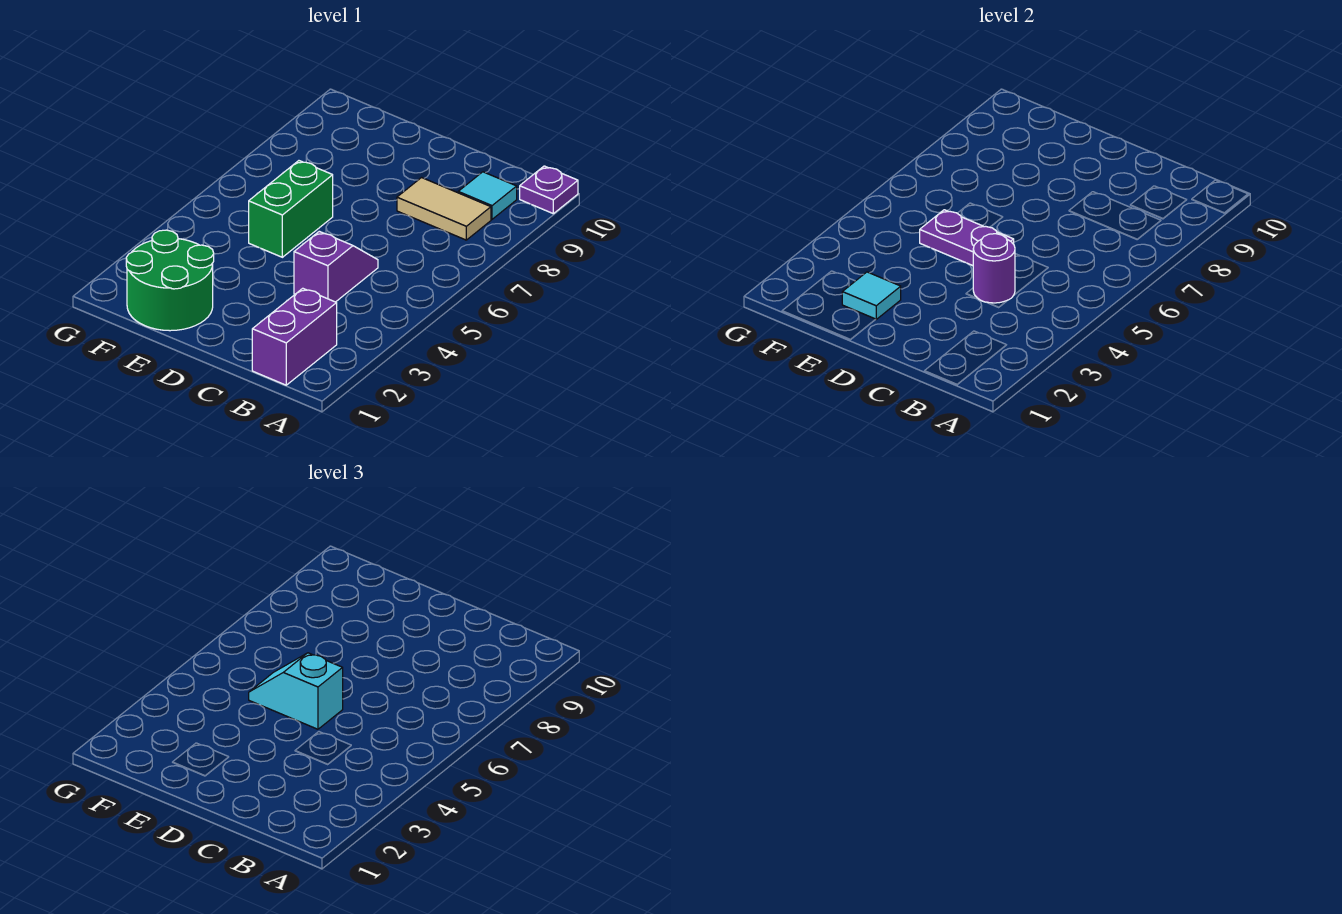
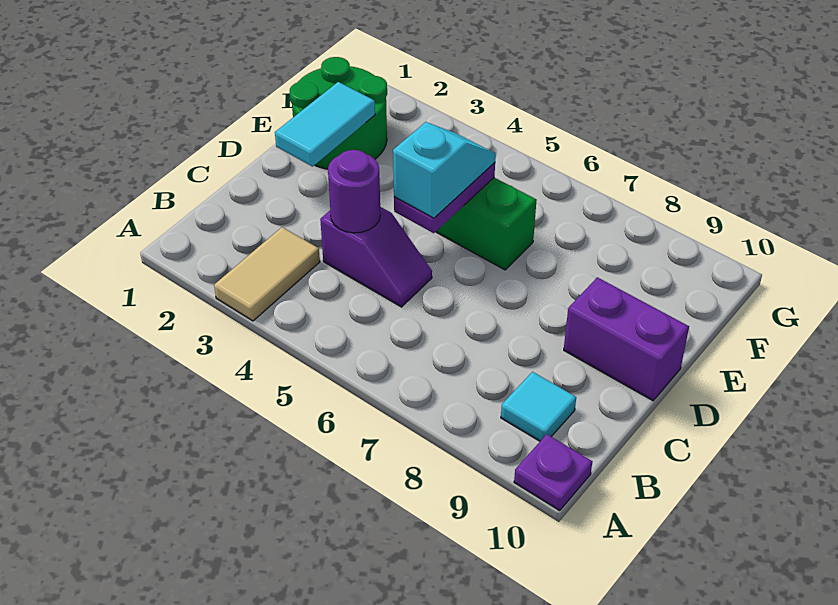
purple 1x2 brick [252,288,337,385] -> purple 1x2 brick moved to [564,277,689,401]
tan 1x2 tile [397,178,491,240] -> tan 1x2 tile moved to [214,227,320,321]
cyan 1x1 tile [842,272,901,319] -> cyan 1x2 tile [275,82,375,167]

